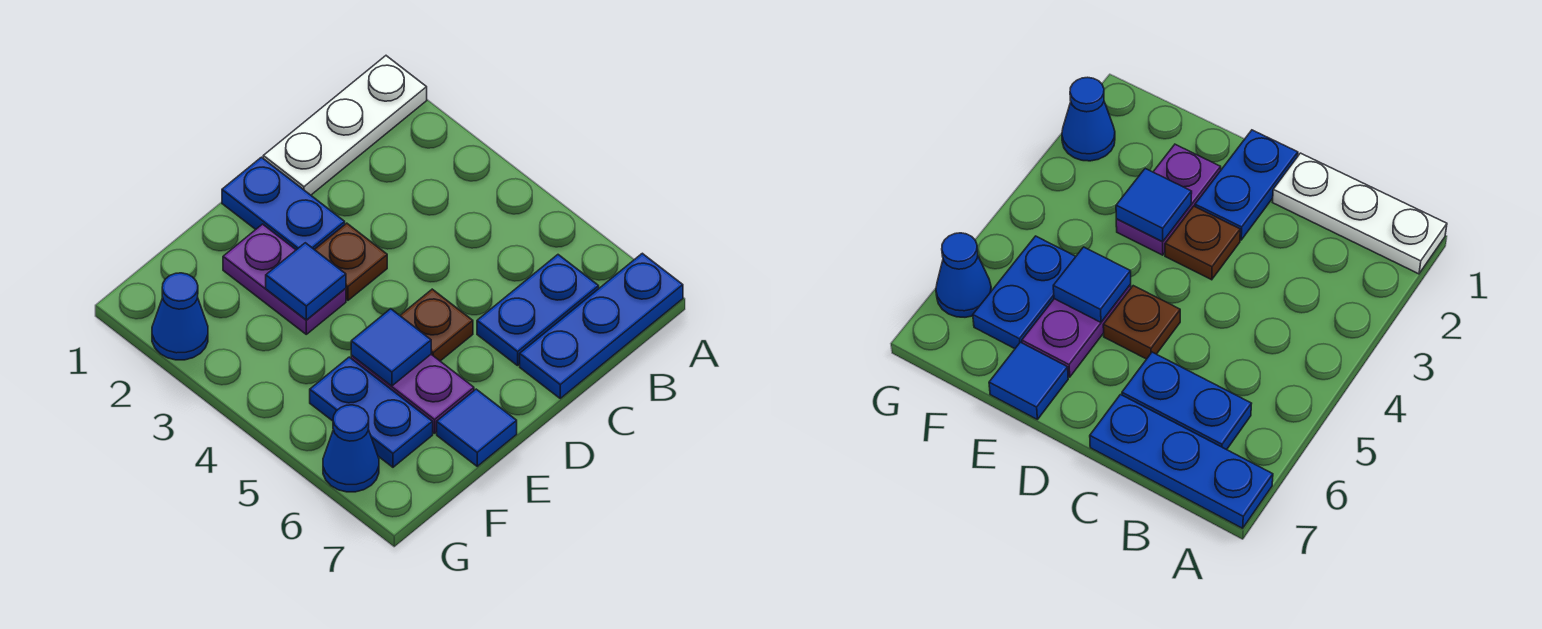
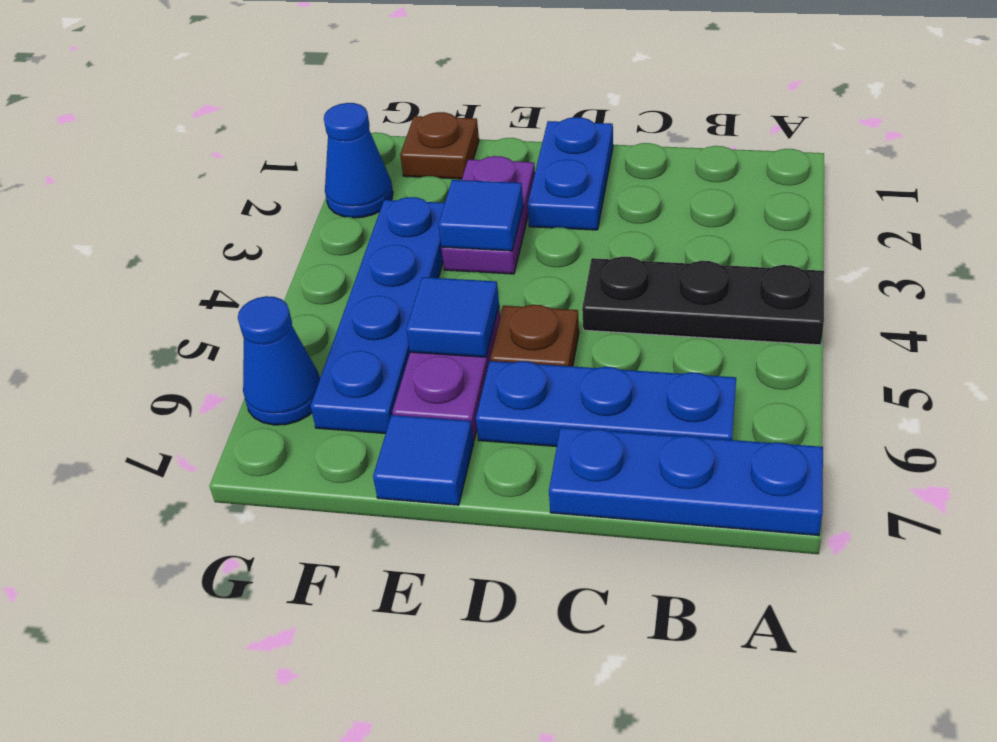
white 1x3 plate [263,56,427,195] -> none
none -> black 1x3 plate [582,257,824,345]
blue 1x2 plate [477,255,599,366] -> blue 1x3 plate [476,361,736,447]
brown 1x1 plate [314,223,387,300] -> brown 1x1 plate moved to [400,112,479,179]
blue 1x2 plate [310,357,433,467] -> blue 1x4 plate [310,197,445,434]

